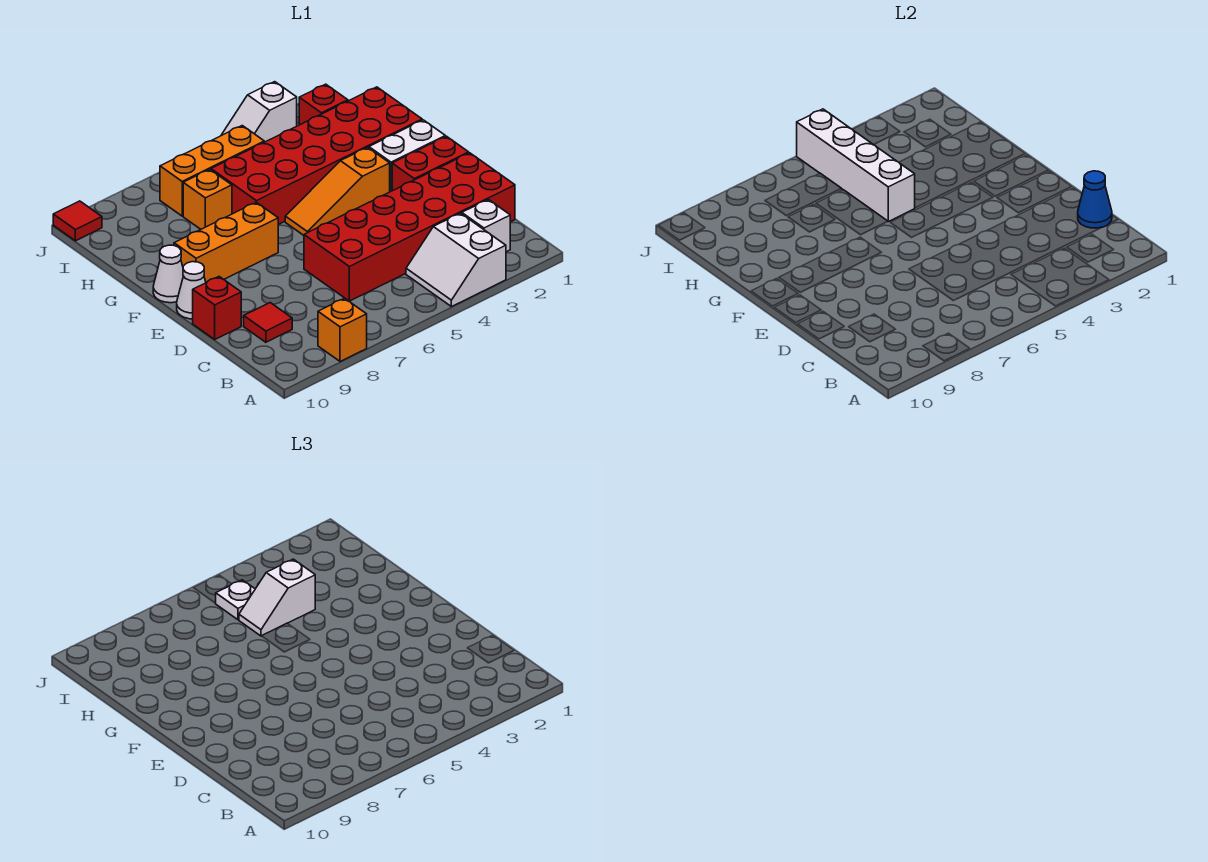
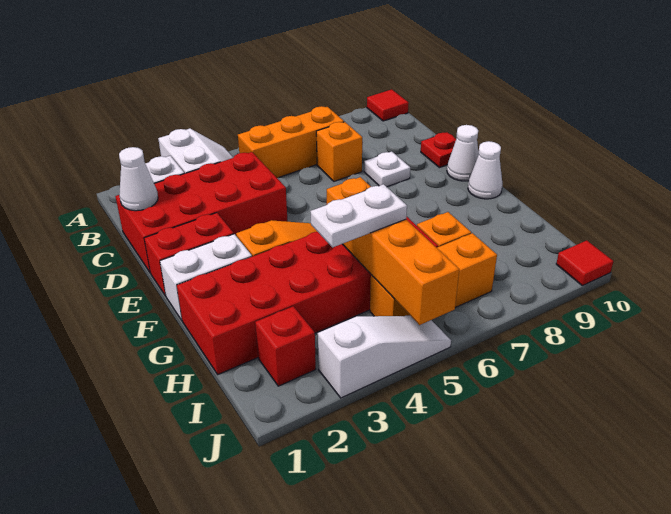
orange 1x1 brick [318,298,367,362] -> orange 1x1 brick moved to [316,122,362,181]
red 2x6 brick [304,153,515,301] -> red 2x4 brick [116,152,288,273]
blue 1x1 cone [1078,171,1112,228] -> white 1x1 cone [119,147,158,211]
red 1x1 tile [244,303,292,342] -> red 1x1 tile moved to [367,89,409,121]
red 1x1 brick [193,277,241,339] -> red 1x1 plate [421,132,456,168]
orange 1x3 brick [174,202,278,283] -> orange 1x3 brick moved to [238,106,344,178]
white 1x4 brick [797,109,915,221] -> orange 1x4 brick [327,177,459,325]
white 1x2 slope [239,559,315,636] -> white 1x2 plate [310,184,407,247]
white 1x1 plate [216,580,255,620] -> white 1x1 plate moved to [364,152,410,187]
white 1x2 slope [221,82,297,142] -> white 1x3 slope [318,316,451,398]

